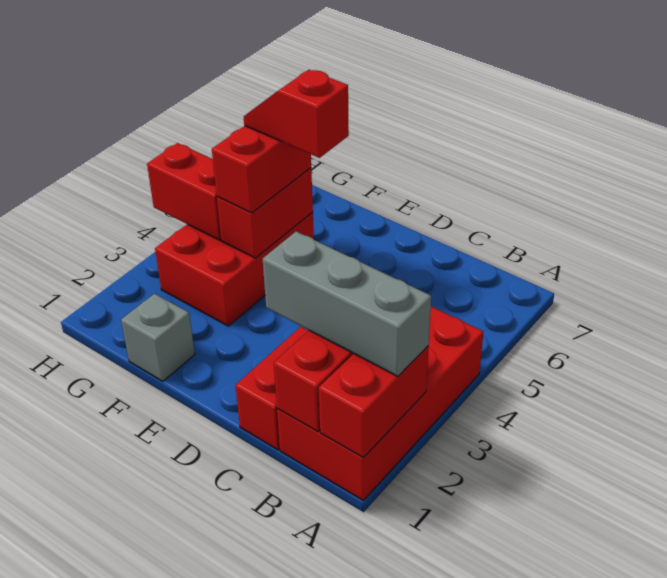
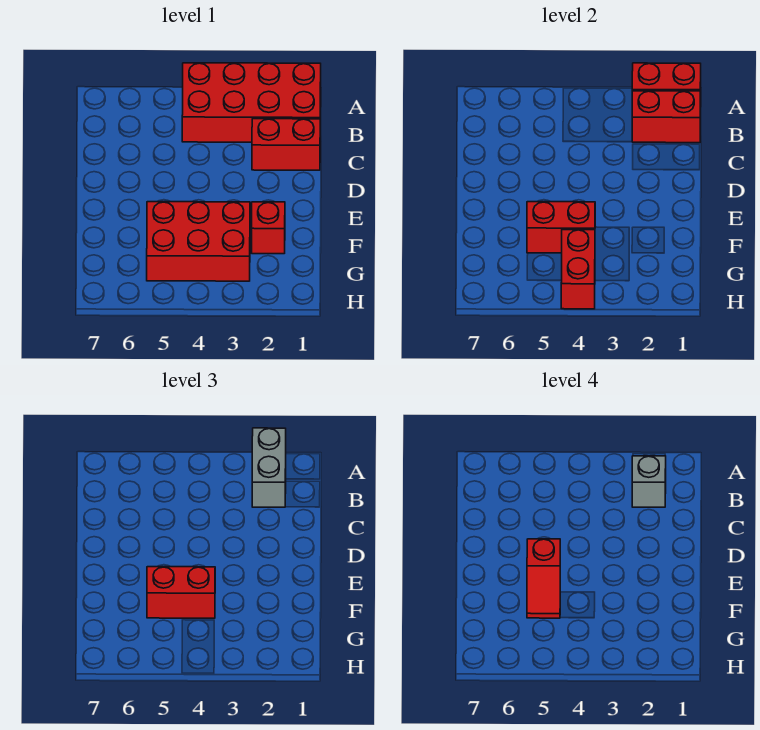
grey 1x3 brick [263,231,431,376] -> grey 1x2 brick [252,428,286,507]
grey 1x1 brick [121,294,195,381] -> grey 1x1 brick moved to [632,456,666,507]
none -> red 1x1 brick [252,202,285,254]

